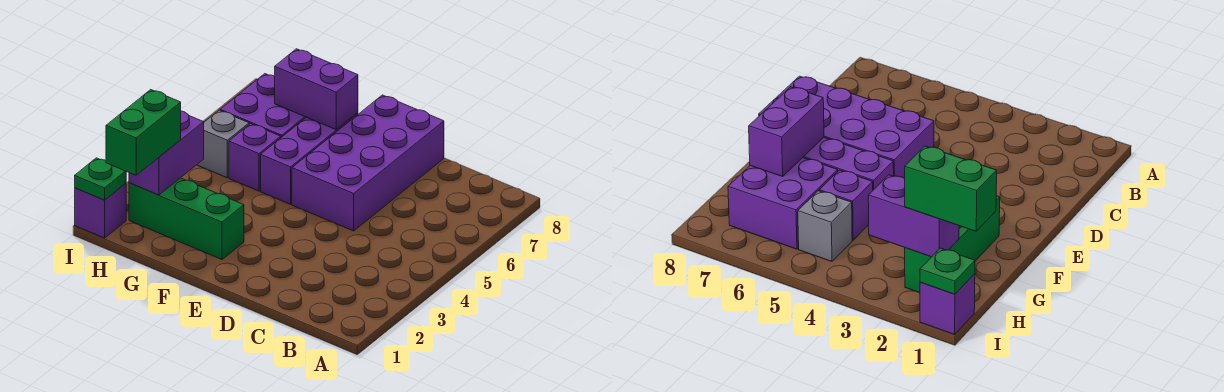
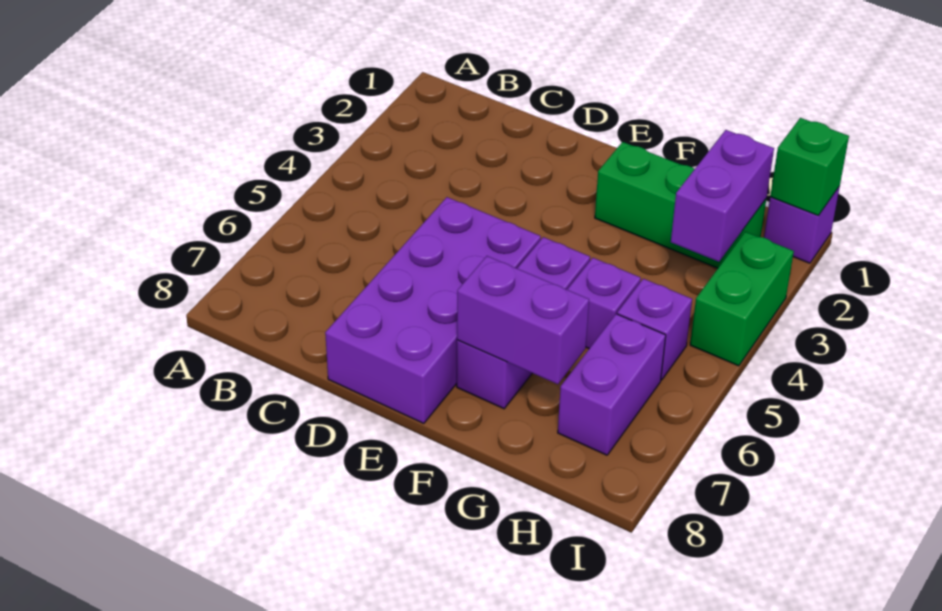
purple 2x2 brick [220,74,306,137] -> purple 1x2 brick [558,314,666,455]
green 1x2 brick [106,90,181,175] -> green 1x2 brick moved to [690,232,794,366]
grey 1x1 brick [197,110,249,178] -> purple 1x1 brick [617,279,692,380]
green 1x1 plate [75,158,126,200] -> green 1x1 brick [770,118,849,215]

